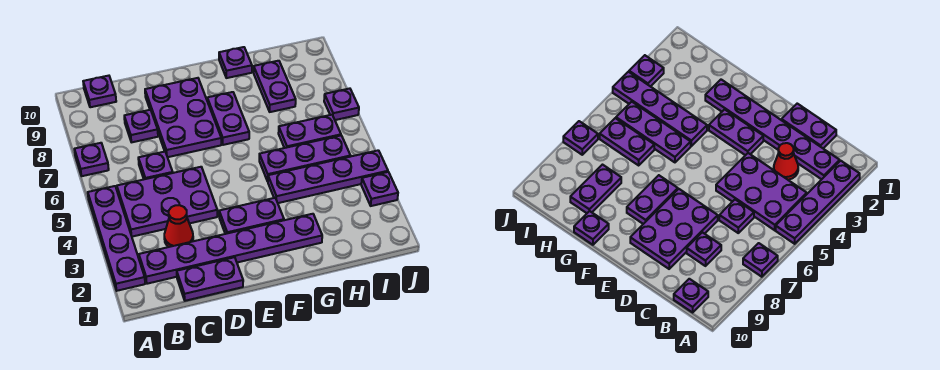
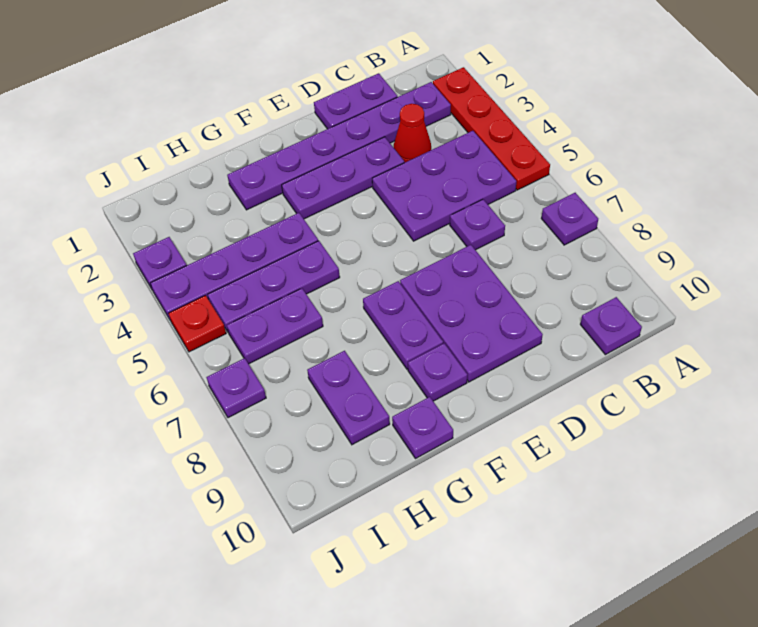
purple 1x4 plate [88,186,145,291] -> red 1x4 plate [433,67,550,190]
purple 1x1 plate [124,110,158,142] -> purple 1x1 plate moved to [408,343,467,401]
purple 1x2 plate [219,198,284,234] -> purple 1x3 plate [282,137,404,219]
none -> red 1x1 plate [168,295,226,352]

